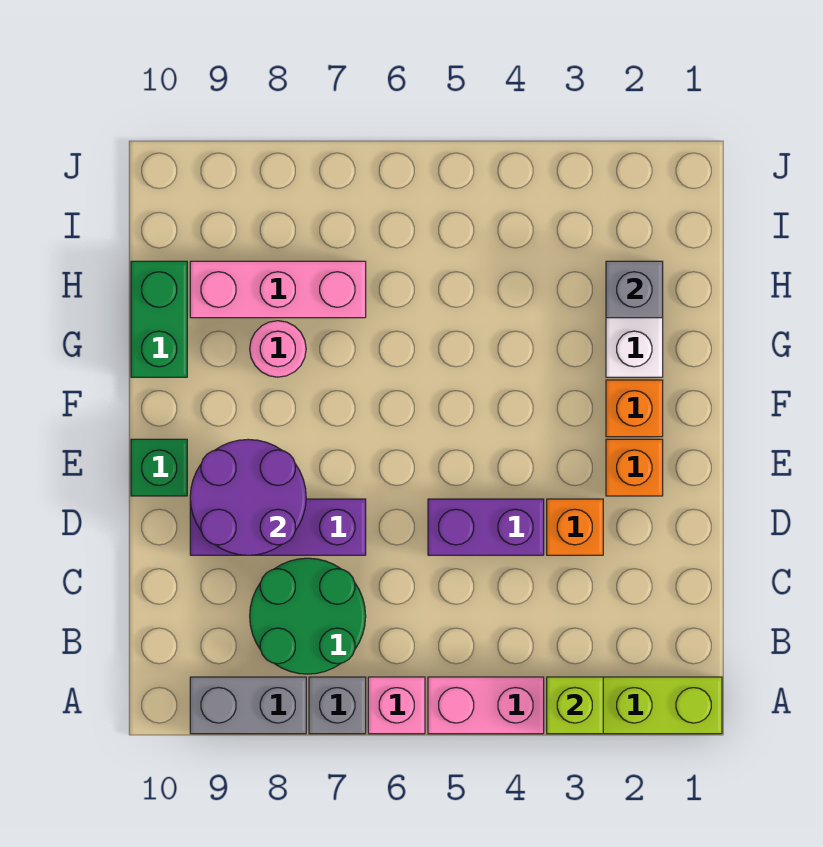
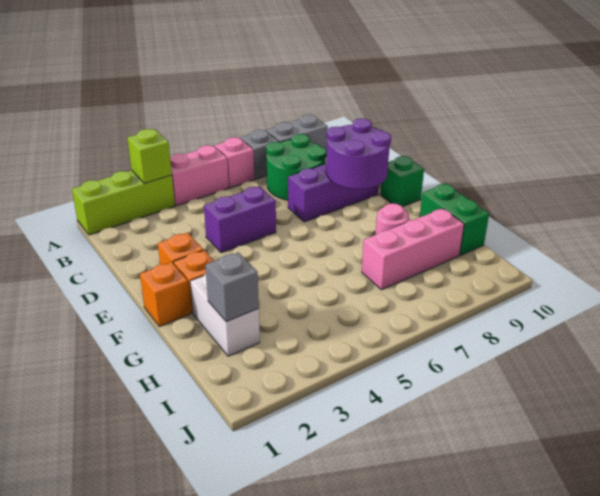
orange 1x1 brick [547,499,603,555] -> orange 1x1 brick moved to [140,262,191,327]

